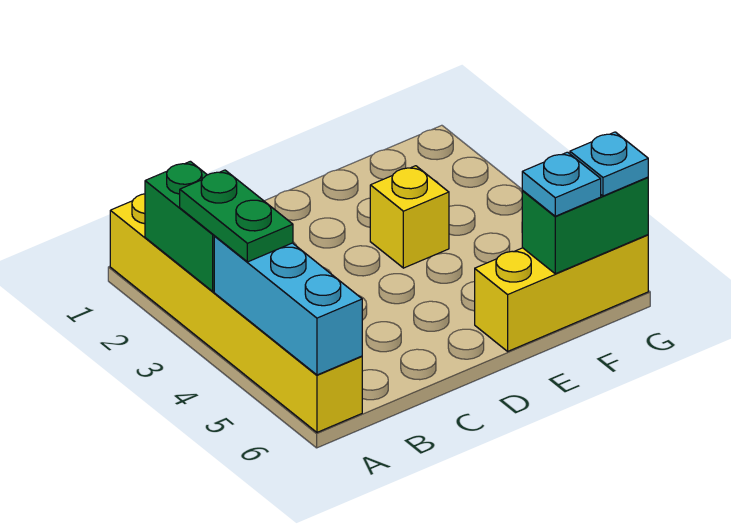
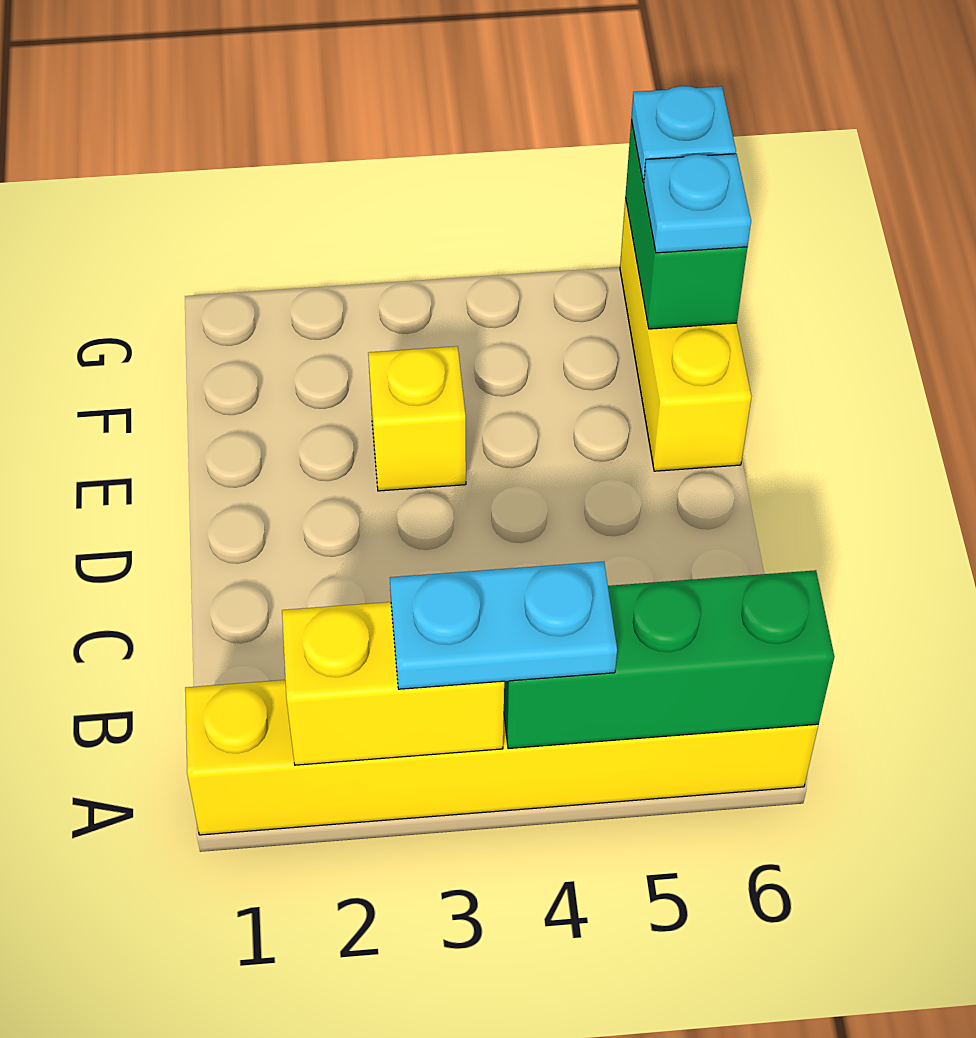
green 1x2 brick [145,161,214,292] -> yellow 1x2 brick [282,602,504,765]
green 1x2 plate [180,170,293,262] -> cyan 1x2 plate [390,562,617,689]
cyan 1x3 brick [214,236,362,375] -> green 1x3 brick [504,570,834,749]

